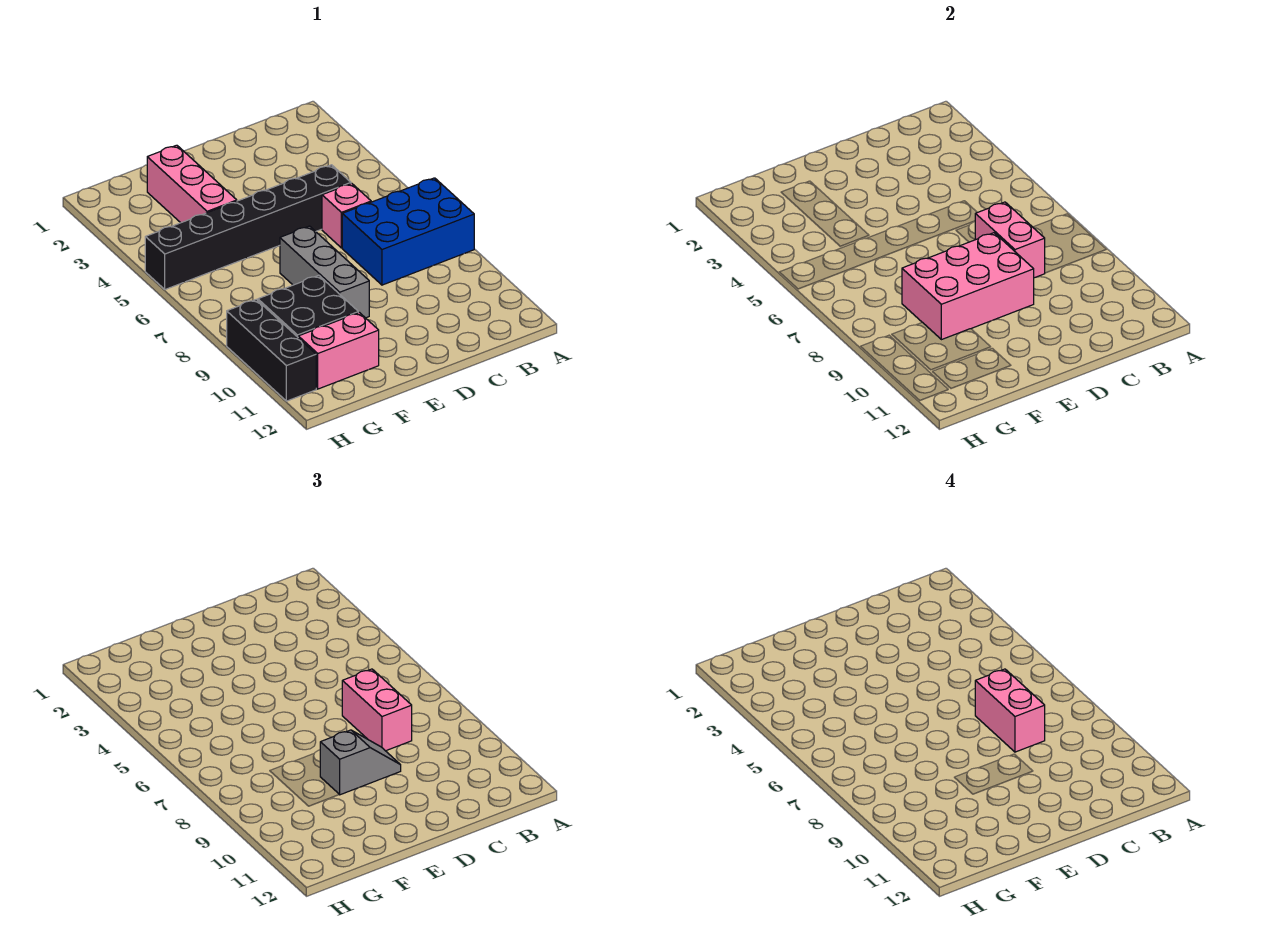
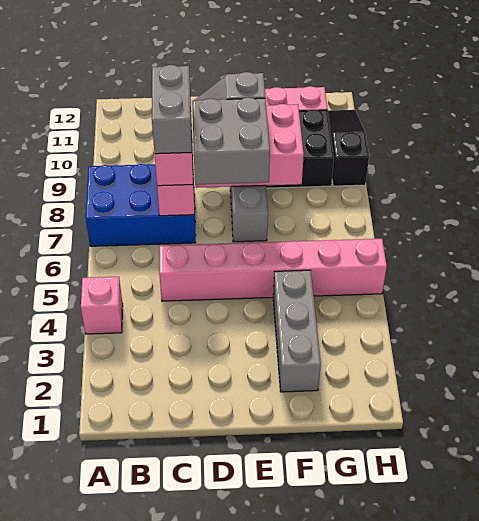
black 1x6 brick [145,165,351,289] -> pink 1x6 brick [159,239,387,301]
pink 1x1 brick [322,183,371,248] -> pink 1x1 brick moved to [81,277,123,334]
pink 1x2 brick [975,669,1045,752] -> grey 1x2 brick [152,65,192,154]
none -> grey 2x2 brick [192,97,270,185]
pink 1x3 brick [147,145,237,223] -> grey 1x3 brick [273,270,321,392]
black 1x3 brick [227,299,316,401] -> black 1x3 slope [328,110,369,186]

